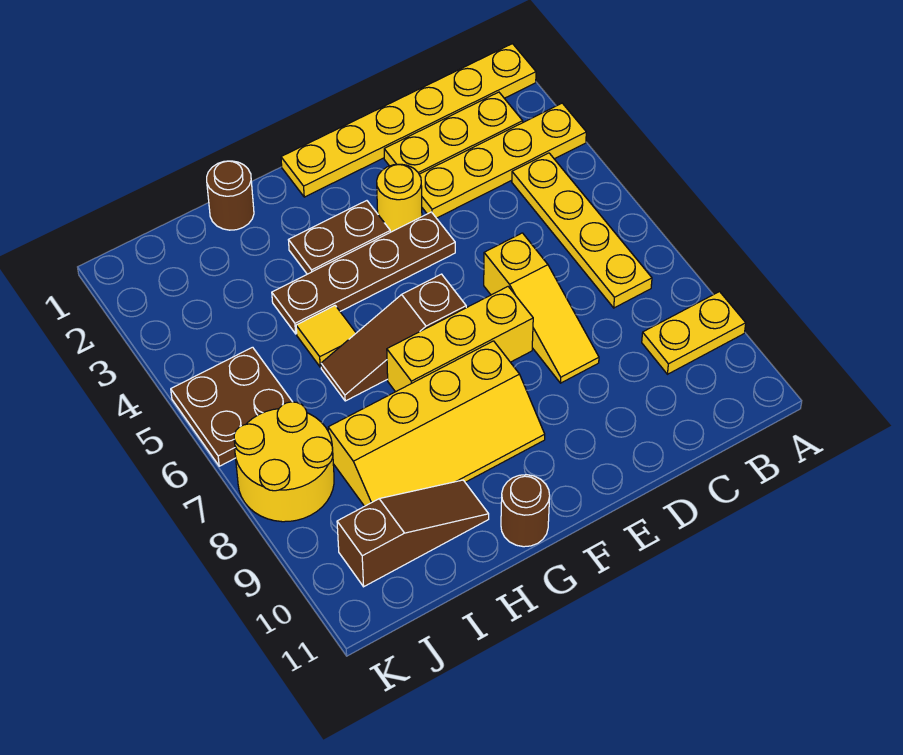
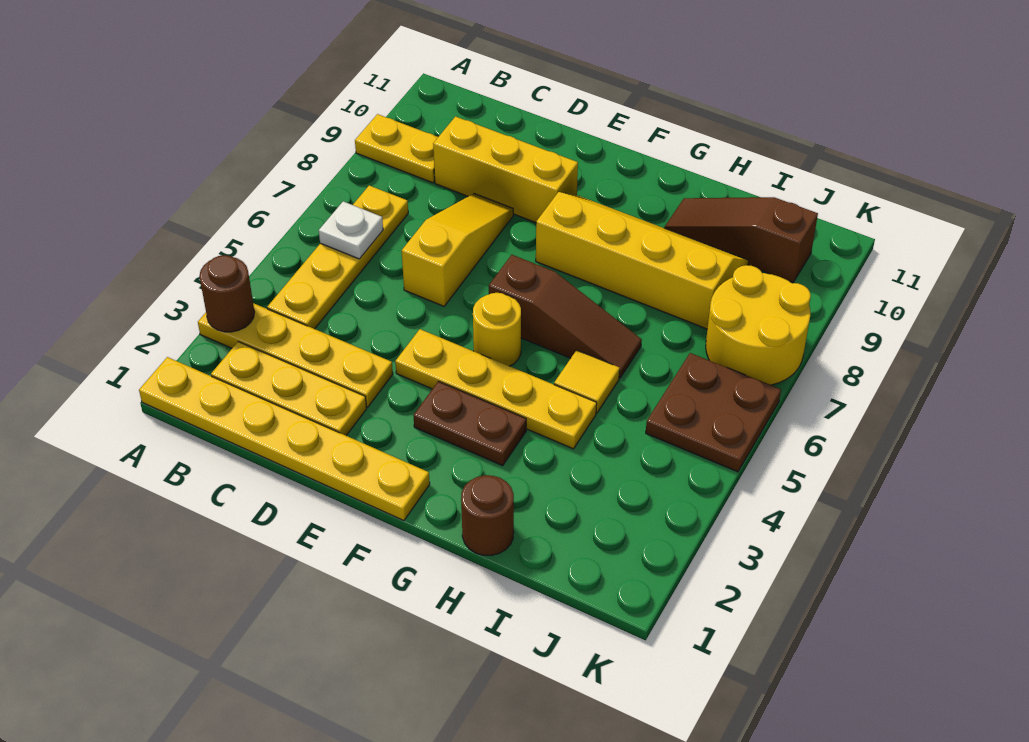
none -> white 1x1 plate [319,201,383,259]
yellow 1x1 round brick [377,164,422,232] -> yellow 1x1 round brick moved to [473,293,521,366]
brown 1x4 plate [272,212,455,334] -> yellow 1x4 plate [395,329,597,449]
yellow 1x3 brick [387,287,533,392] -> yellow 1x3 brick moved to [433,117,578,223]
brown 1x1 round brick [501,475,550,547] -> brown 1x1 round brick moved to [199,255,254,332]

